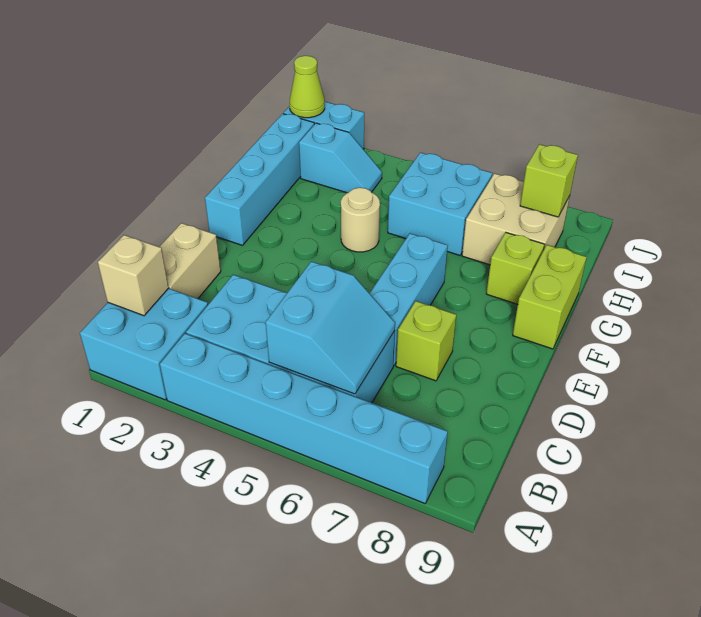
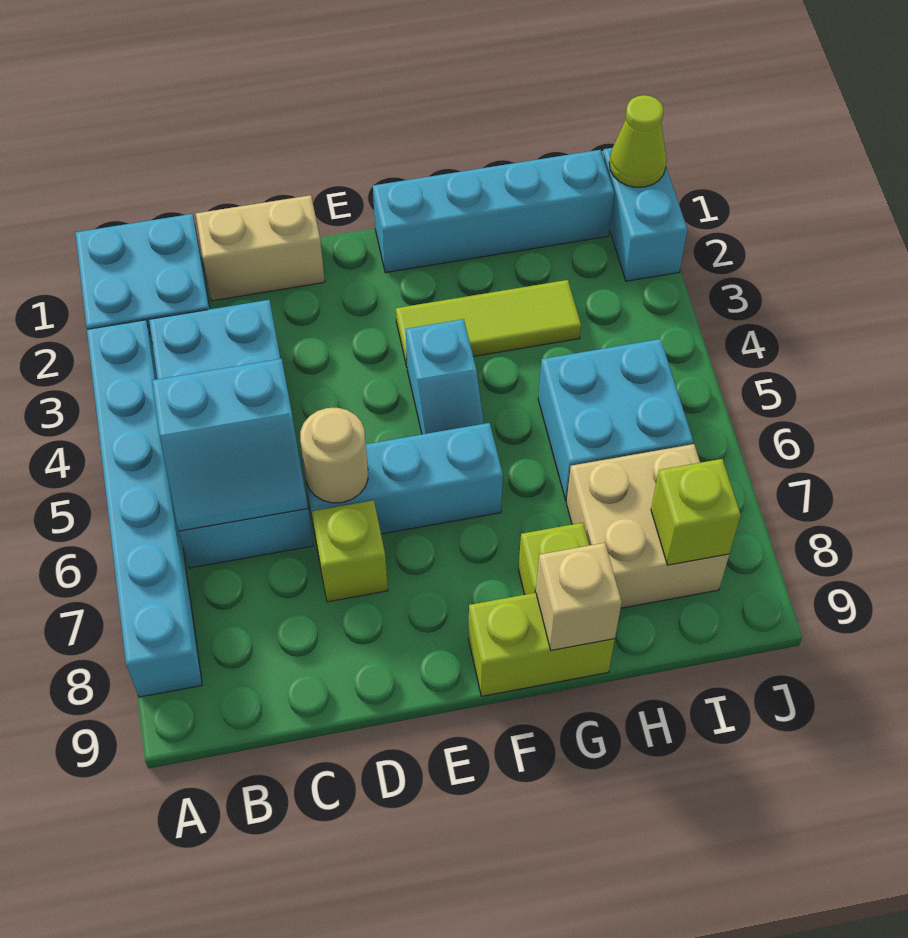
tan 1x1 brick [98,235,169,316] -> tan 1x1 brick moved to [536,543,622,650]
none -> lime 1x3 tile [396,280,581,366]
tan 1x1 round brick [341,188,380,252] -> tan 1x1 round brick moved to [300,408,368,503]
cyan 1x2 slope [299,123,382,193] -> cyan 1x2 slope moved to [406,319,484,434]

